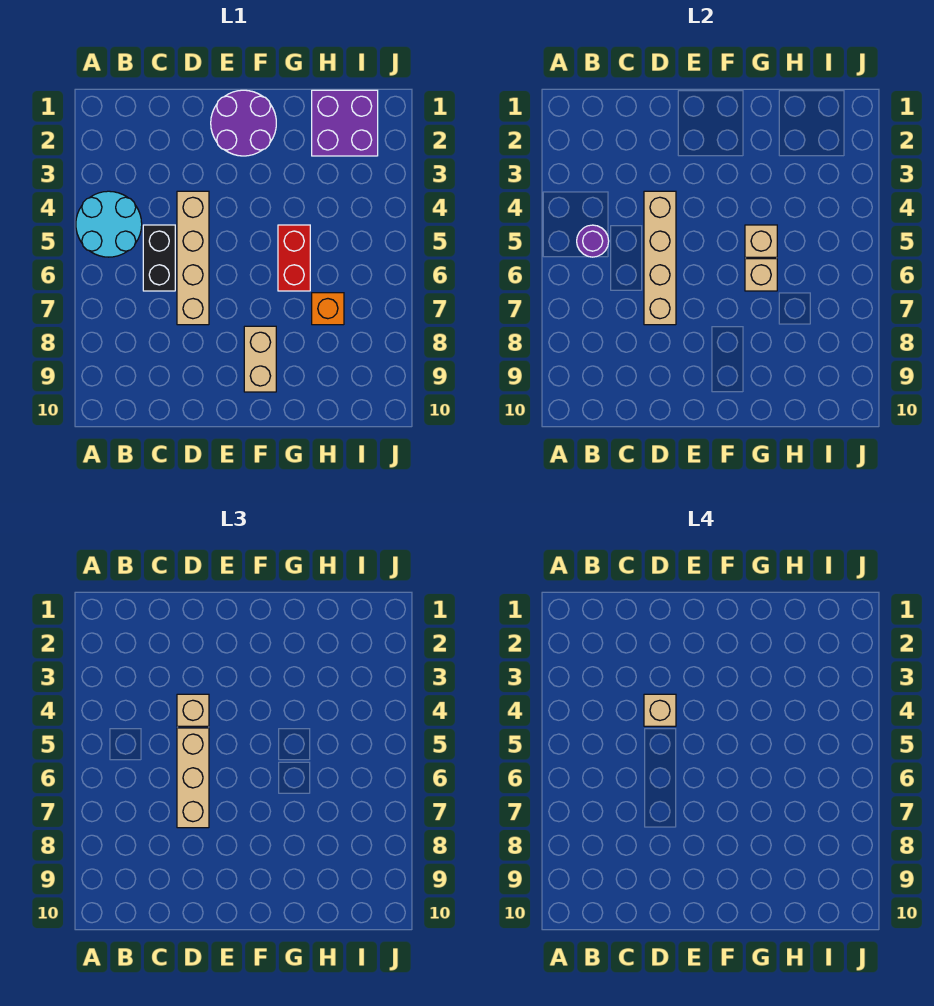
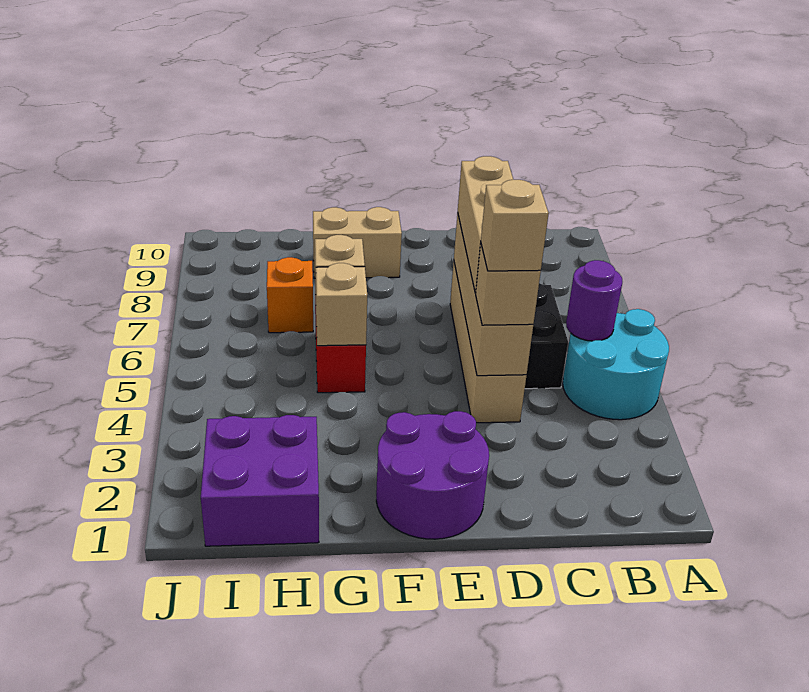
tan 1x2 brick [244,326,276,392] -> tan 1x2 brick turned to [313,207,402,278]

